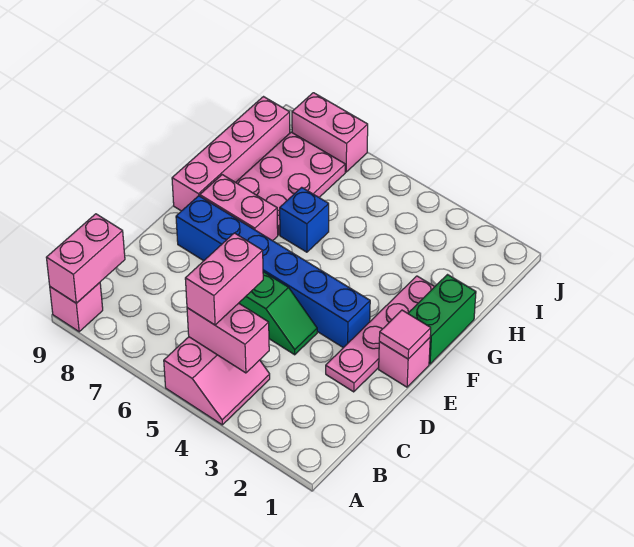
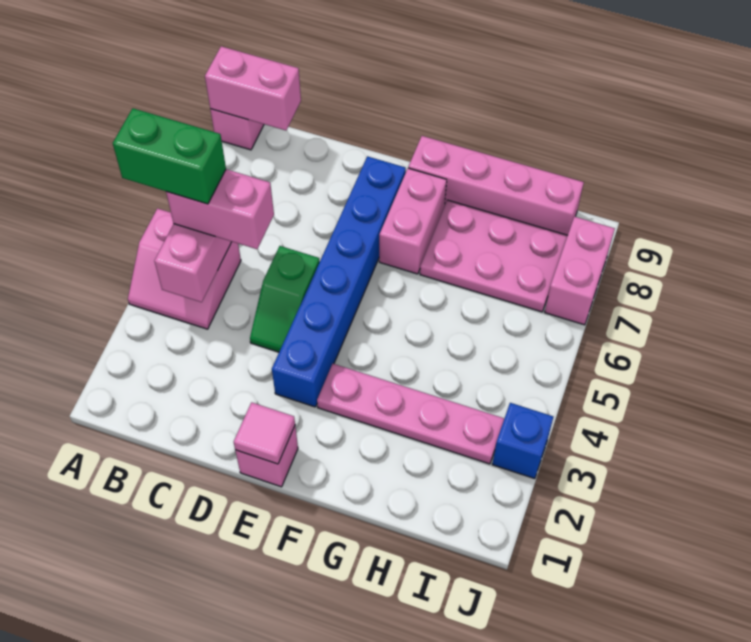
pink 1x4 plate [326,276,435,392] -> pink 1x4 plate moved to [317,364,504,464]
green 1x2 brick [408,275,476,364] -> green 1x2 brick moved to [113,108,226,204]
blue 1x1 brick [280,187,329,252] -> blue 1x1 brick moved to [492,403,553,479]

